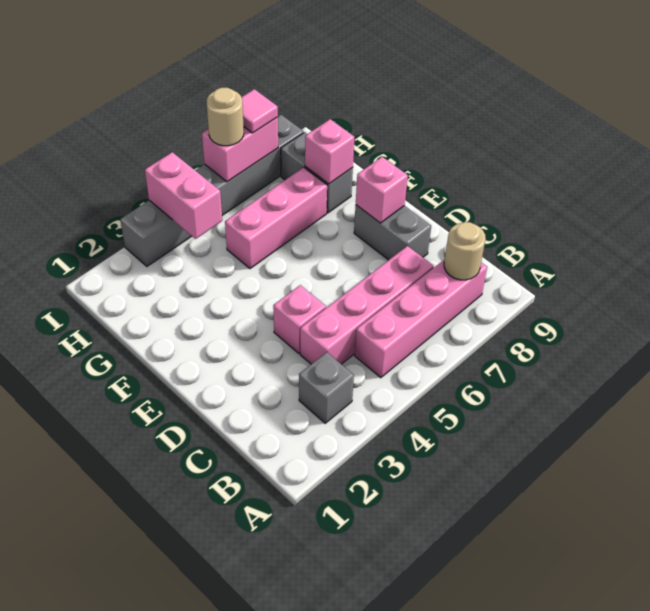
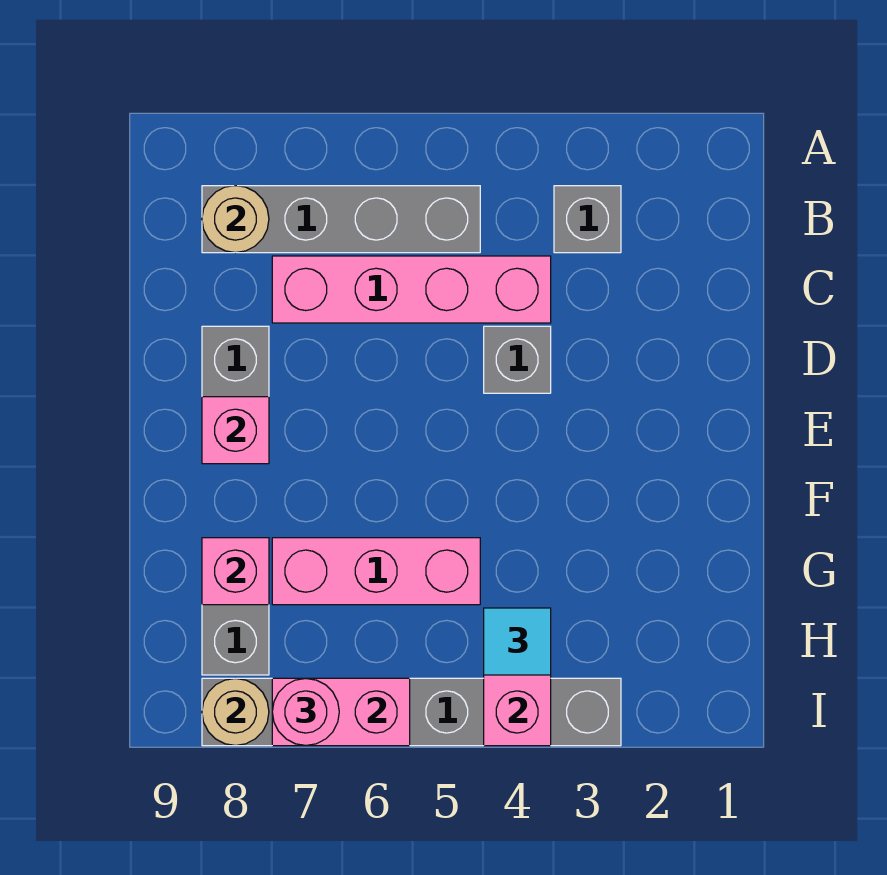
pink 1x4 brick [355,259,487,378] -> grey 1x4 brick [202,186,480,253]
pink 1x1 brick [273,285,326,353] -> grey 1x1 brick [484,326,551,393]
none -> cyan 1x1 tile [484,608,551,675]
tan 1x1 round brick [206,88,244,146] -> tan 1x1 round brick moved to [202,678,269,745]
pink 1x1 tile [241,89,278,133] -> pink 1x1 round brick [272,678,339,746]

